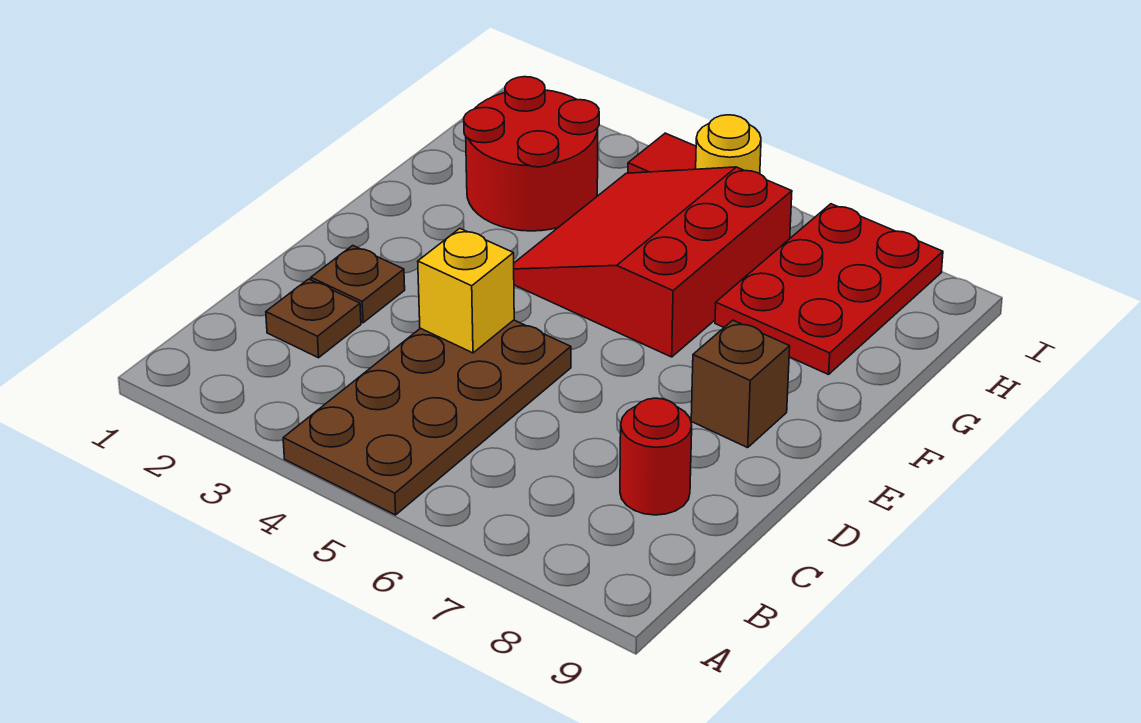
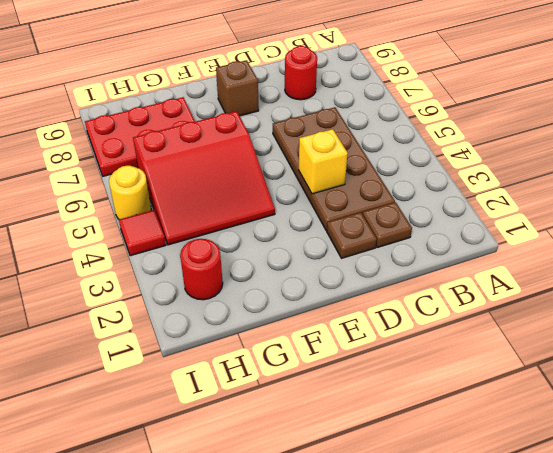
brown 2x4 plate [283,320,571,515] -> brown 2x4 plate turned to [273,107,395,230]
red 2x2 round brick [464,77,599,231] -> red 1x1 round brick [180,239,223,300]

